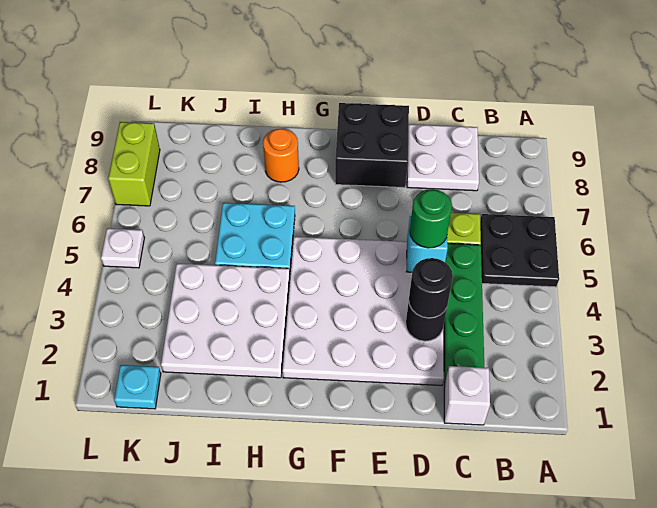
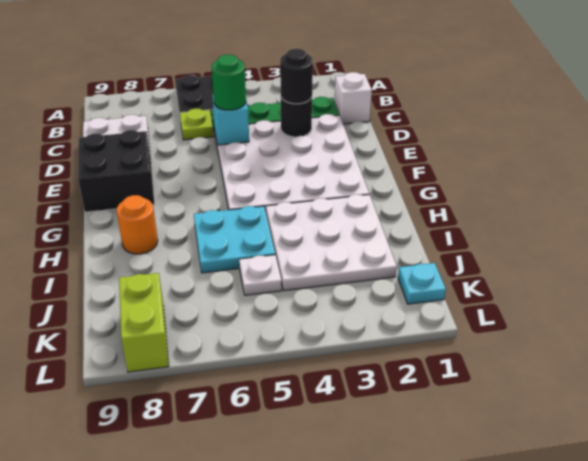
white 1x1 plate [101,228,144,268] -> white 1x1 plate moved to [239,255,282,295]
lime 1x2 brick [108,122,160,206] -> lime 1x2 brick turned to [119,273,169,372]

